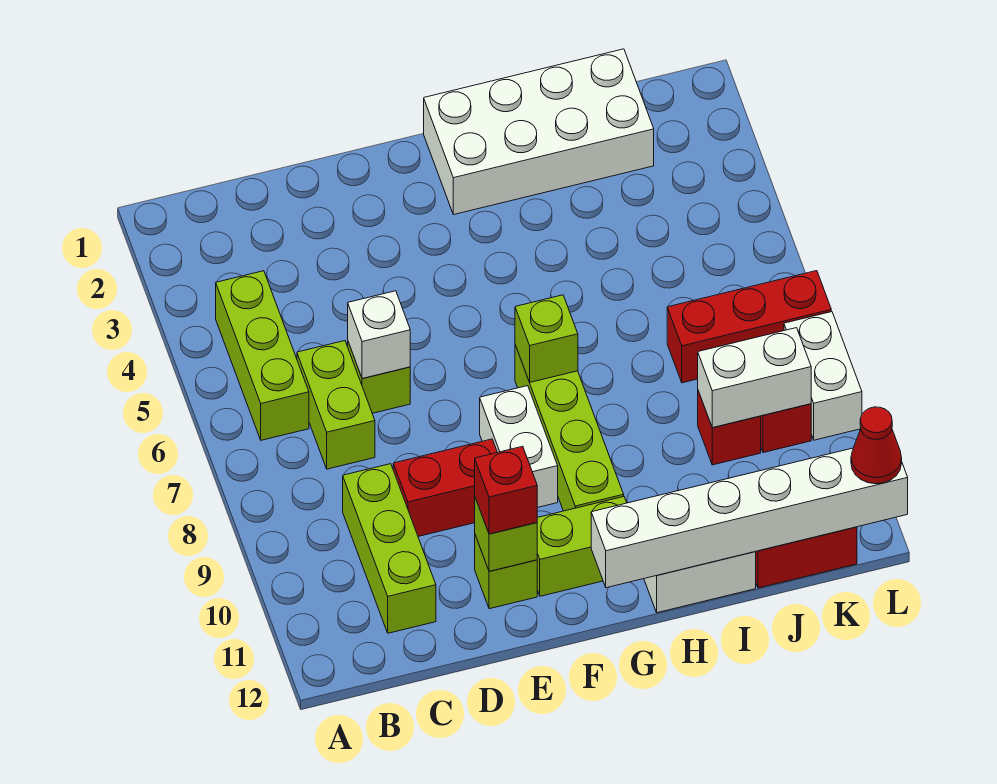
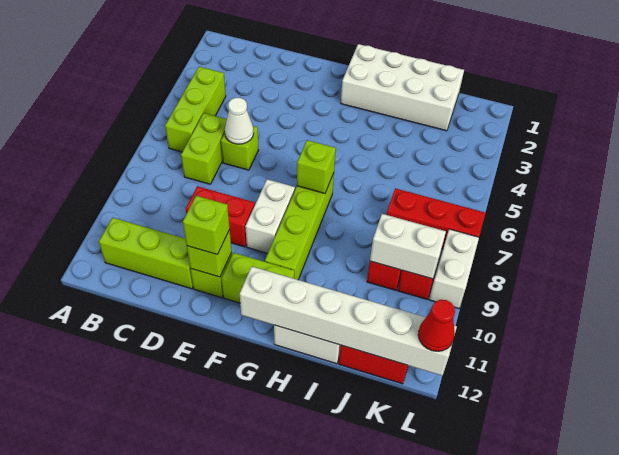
lime 1x3 brick [343,464,436,633] -> lime 1x3 brick turned to [99,218,193,289]
white 1x1 brick [348,291,410,378] -> white 1x1 cone [225,98,254,144]
red 1x1 brick [475,446,537,534] -> lime 1x1 brick [183,196,230,255]

